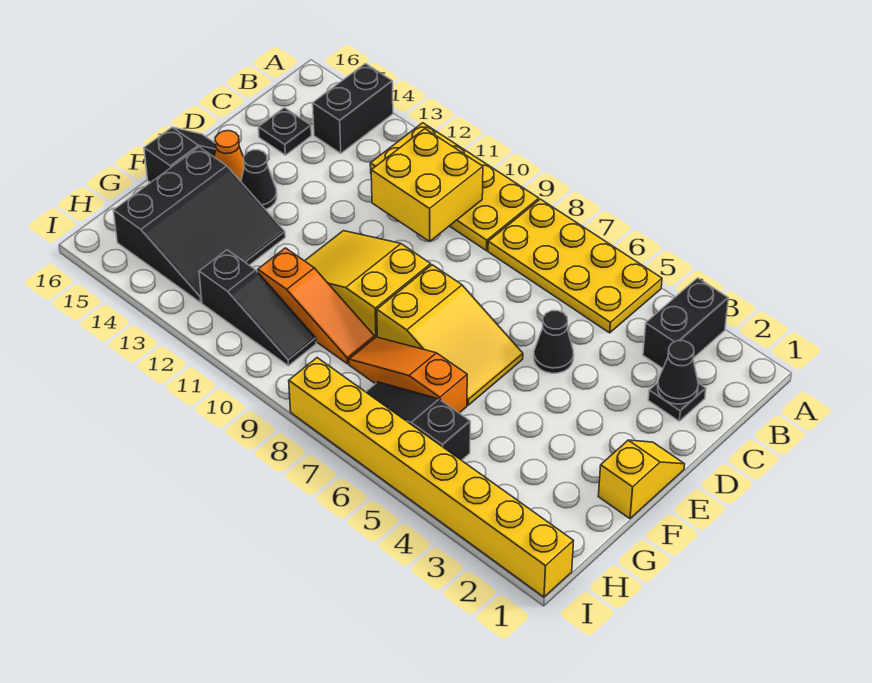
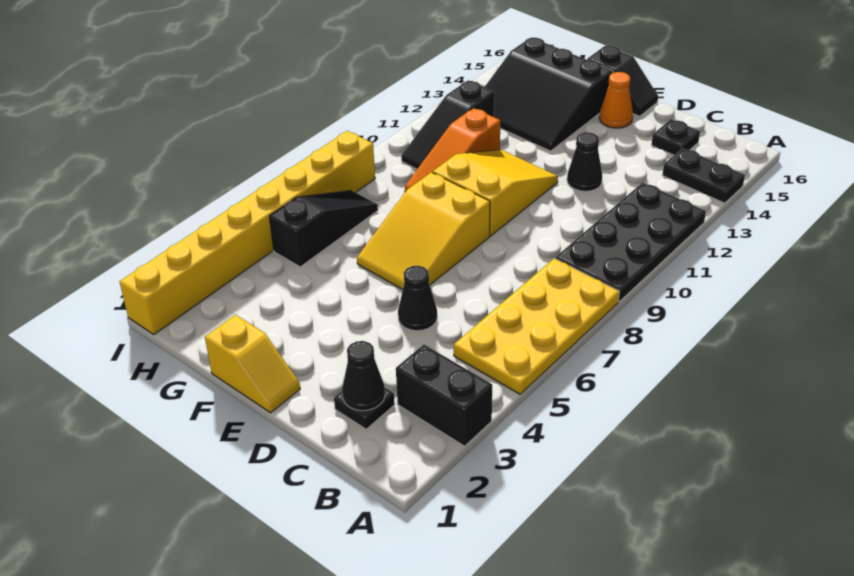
yellow 2x4 plate [370,123,539,251] -> black 2x4 plate [555,183,706,302]
black 1x2 brick [313,64,393,153] -> black 1x2 plate [663,148,745,203]
yellow 2x2 brick [371,129,483,241] -> none
black 1x1 cone [241,150,277,209] -> black 1x1 cone moved to [567,132,602,191]
orange 1x3 slope [349,337,467,413] -> none

